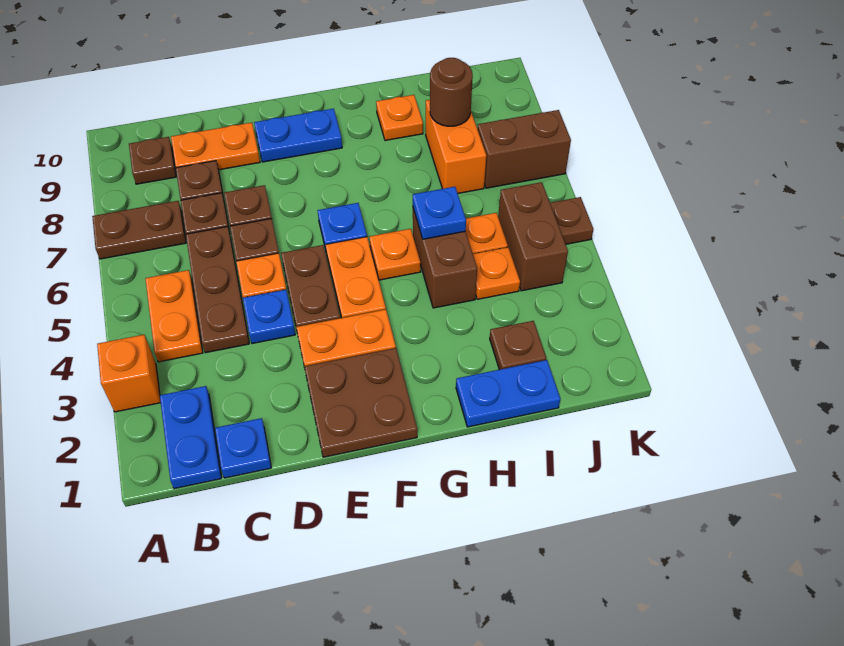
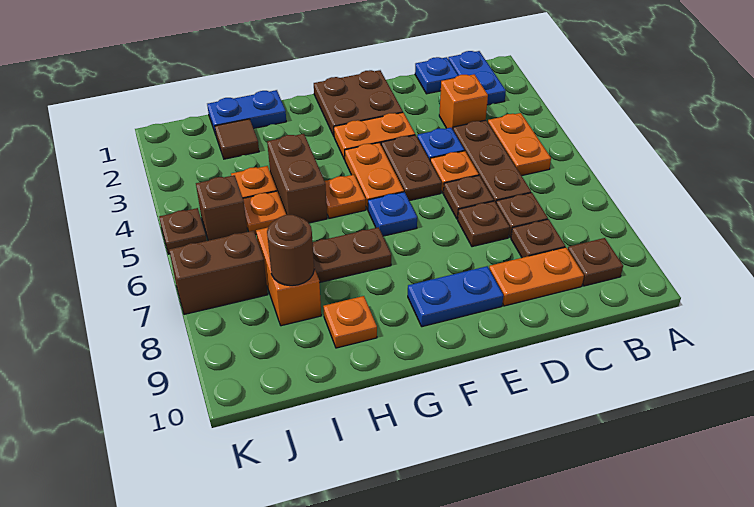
orange 1x1 brick [97,335,161,412] -> orange 1x1 brick moved to [439,74,488,129]
brown 1x2 plate [92,201,186,259] -> brown 1x2 plate moved to [313,227,391,283]
blue 1x1 plate [413,187,466,239] -> none
brown 1x1 plate [490,321,546,370] -> brown 1x1 tile [215,119,259,159]
brown 1x2 brick [498,182,568,291] -> brown 1x1 brick [196,175,247,241]

